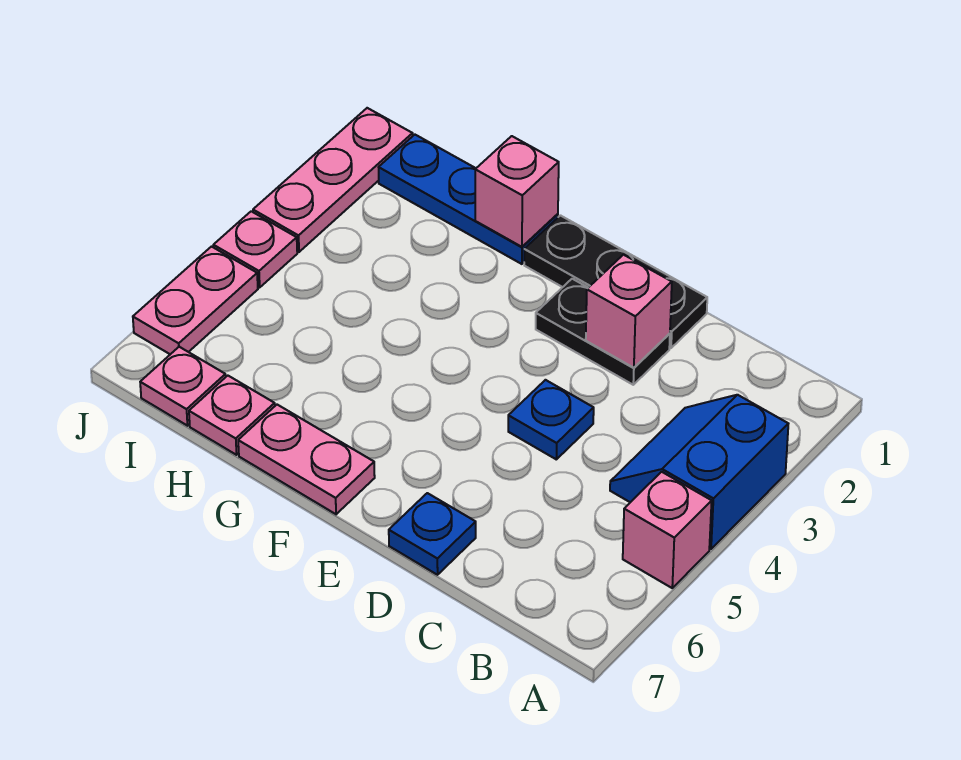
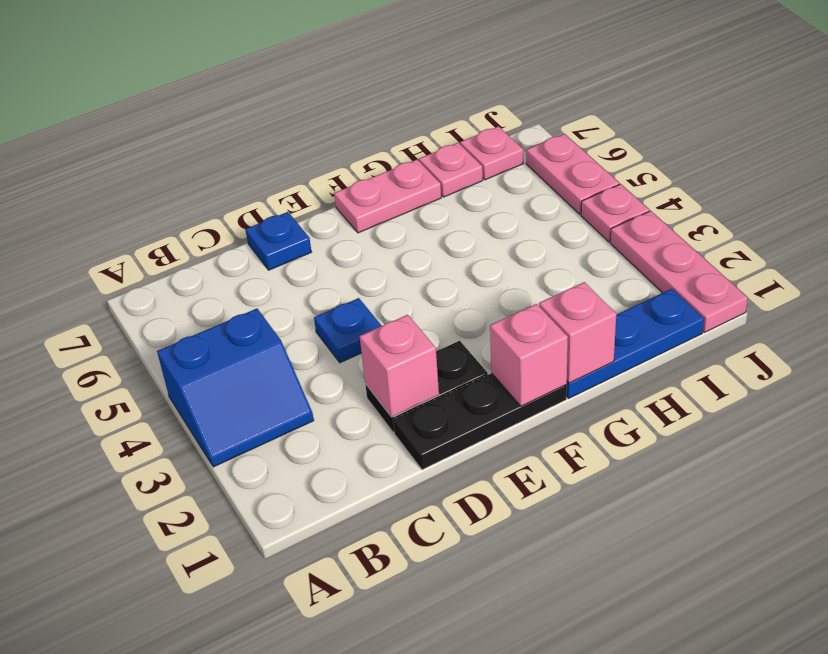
blue 2x2 slope [610,395,788,549] -> blue 2x2 slope turned to [157,309,314,467]
pink 1x1 brick [623,472,712,588] -> pink 1x1 brick moved to [490,304,568,406]

